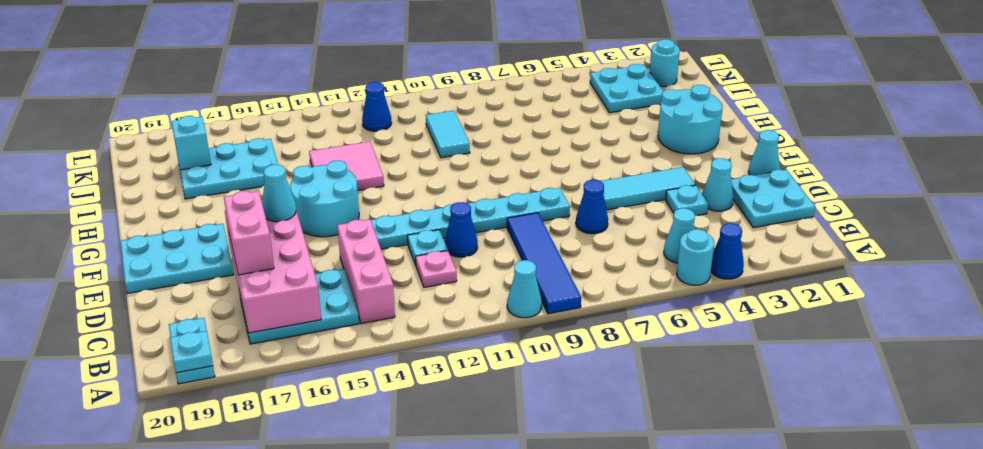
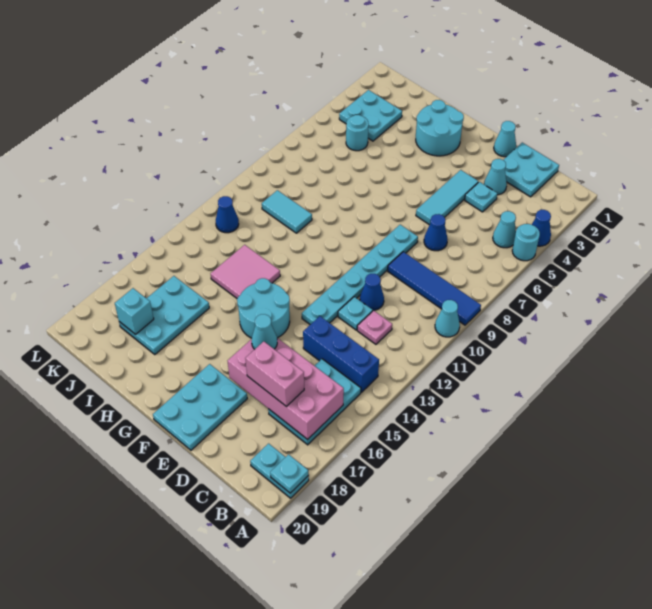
pink 1x3 brick [337,219,395,324] -> blue 1x3 brick [303,316,379,392]
cyan 1x1 round brick [650,39,680,87] -> cyan 1x1 round brick moved to [346,115,369,151]

